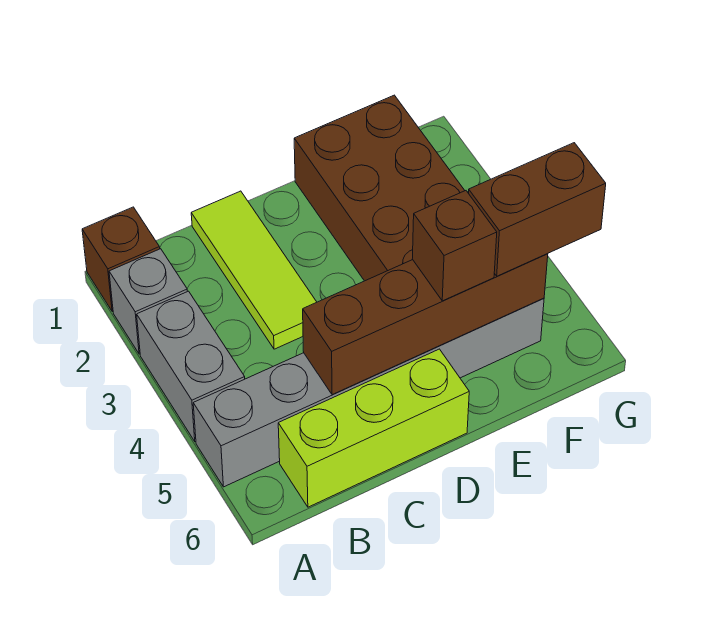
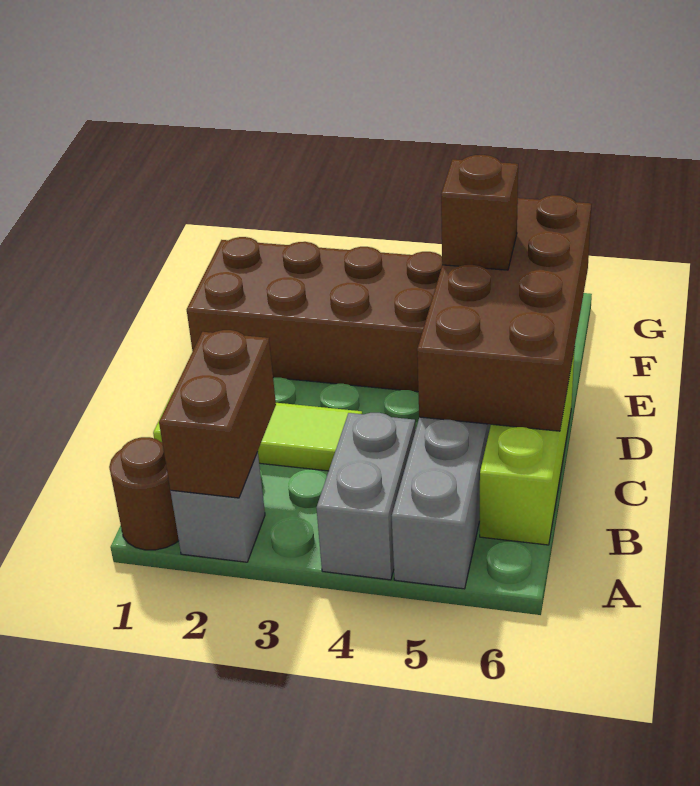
brown 1x1 brick [82,207,160,312] -> brown 1x1 round brick [109,437,179,550]
grey 1x2 brick [137,291,245,442] -> grey 1x2 brick turned to [317,413,416,580]
brown 1x4 brick [303,254,548,395] -> brown 2x4 brick [417,195,591,431]
brown 1x2 brick [468,143,606,276] -> brown 1x2 brick moved to [159,330,276,498]

